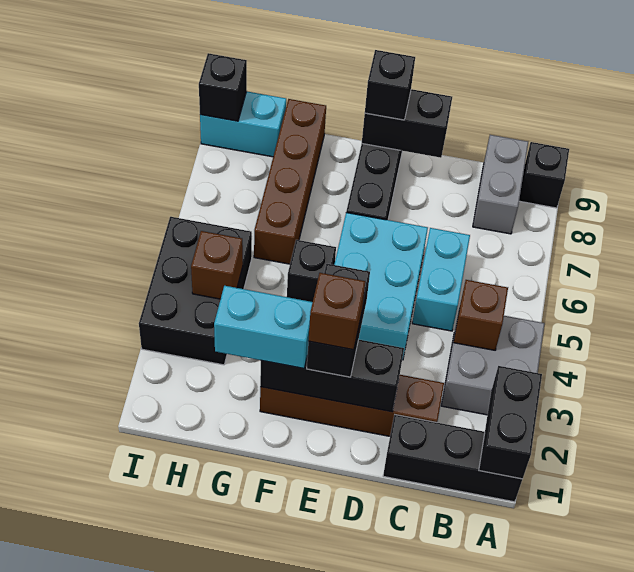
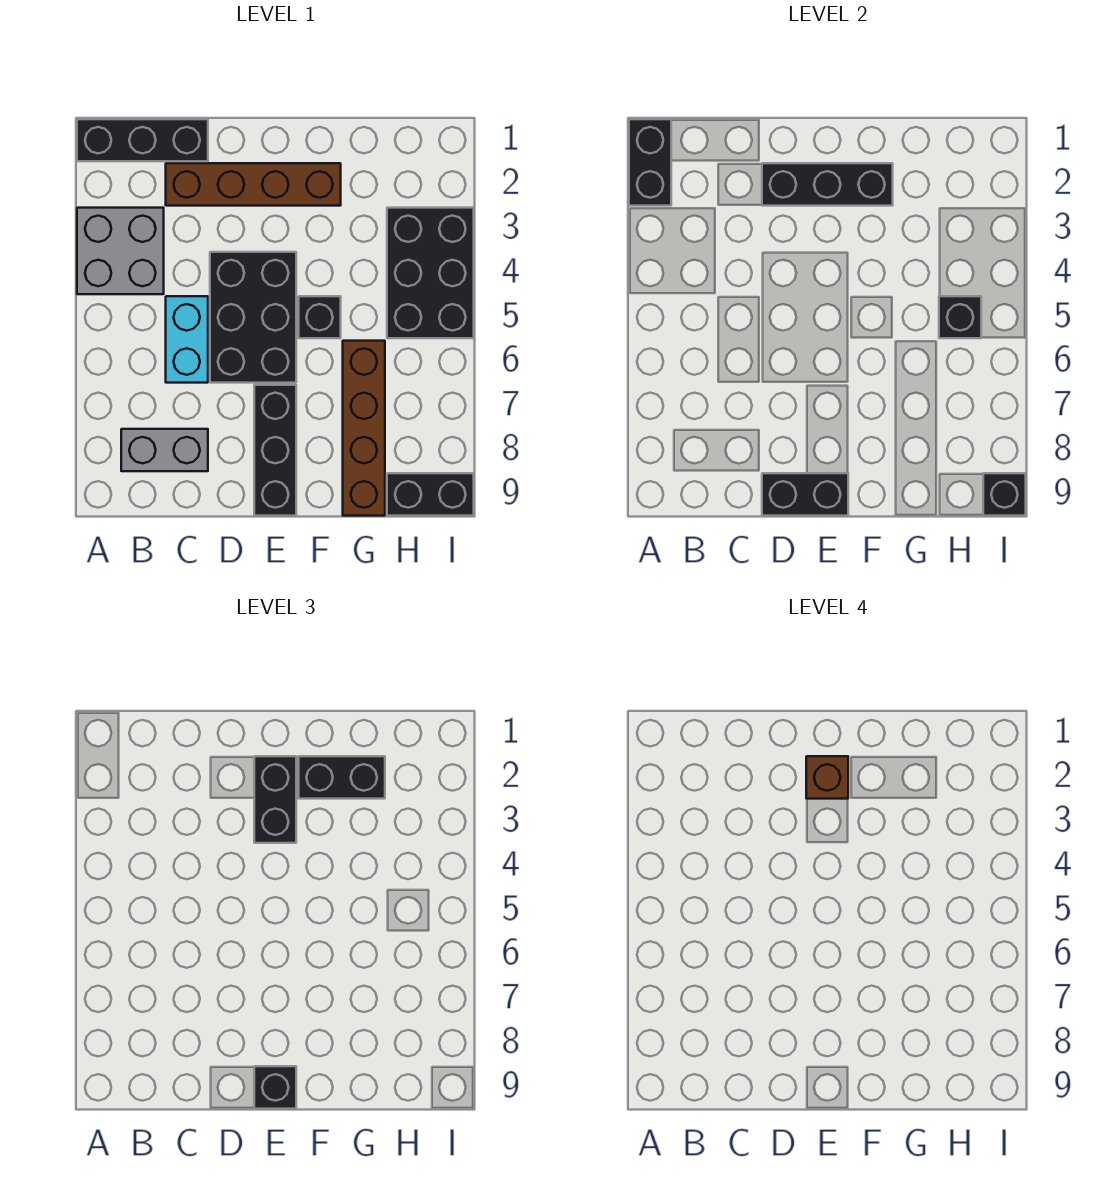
black 1x1 brick [519,142,569,208] -> black 1x1 brick moved to [939,296,981,338]
brown 1x1 brick [454,280,508,350] -> none
grey 1x2 brick [473,135,528,234] -> grey 1x2 brick turned to [121,429,208,471]
cyan 2x3 brick [334,213,428,360] -> black 2x3 brick [210,252,296,383]
cyan 1x2 brick [214,286,313,368] -> black 1x2 brick [299,756,385,799]
brown 1x1 brick [191,231,243,299] -> none
cyan 1x2 brick [200,91,286,157] -> black 1x2 brick [387,473,474,516]

